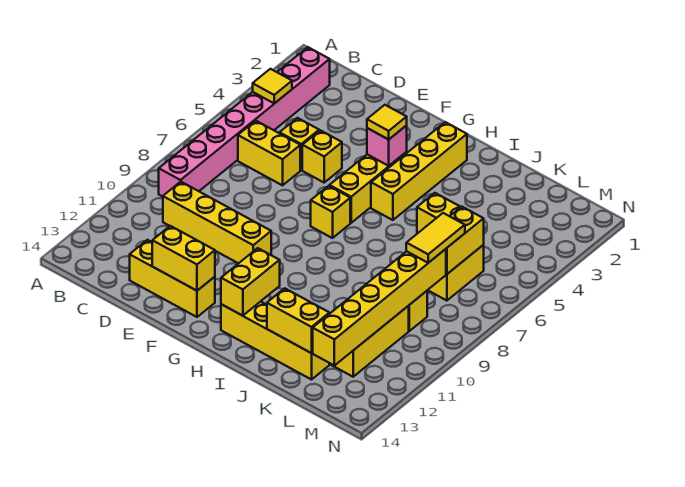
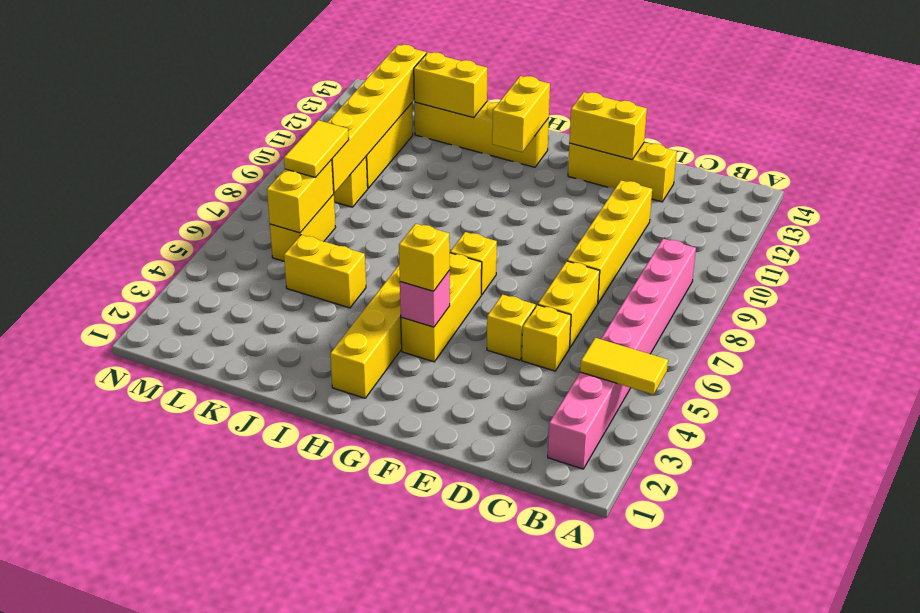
yellow 1x1 tile [253,69,292,103] -> yellow 1x2 tile [580,338,668,394]
yellow 1x2 brick [238,121,300,185] -> yellow 1x2 brick turned to [538,261,600,348]
yellow 1x4 brick [163,182,271,263] -> yellow 1x4 brick turned to [567,180,652,303]
yellow 1x1 tile [367,105,407,139] -> yellow 1x1 brick [399,224,450,291]

